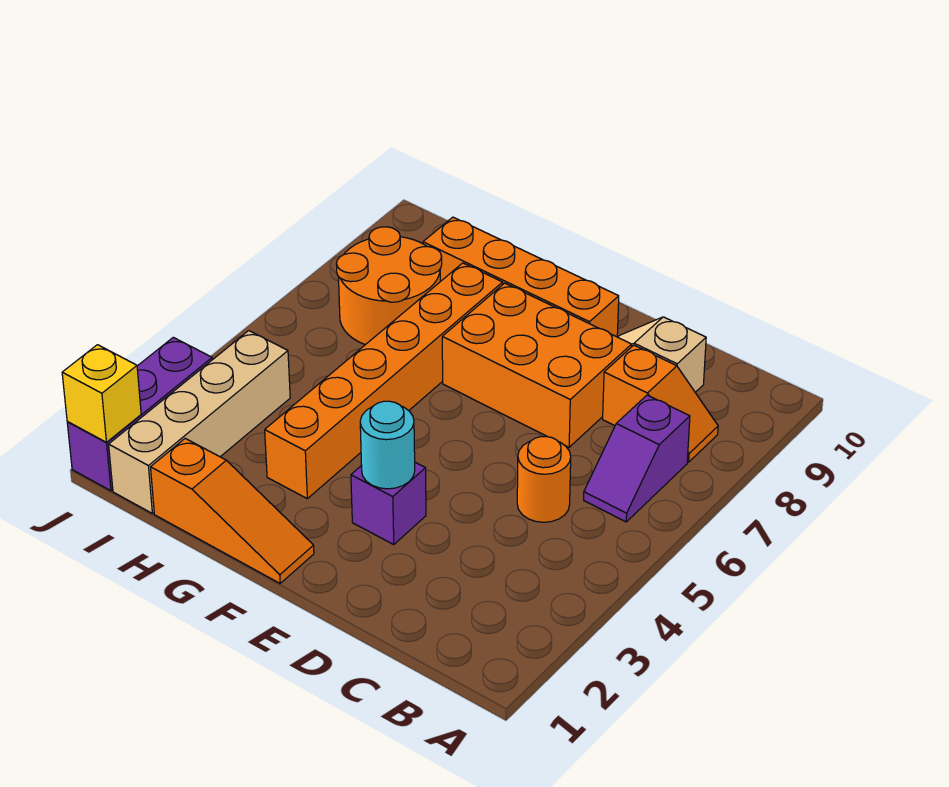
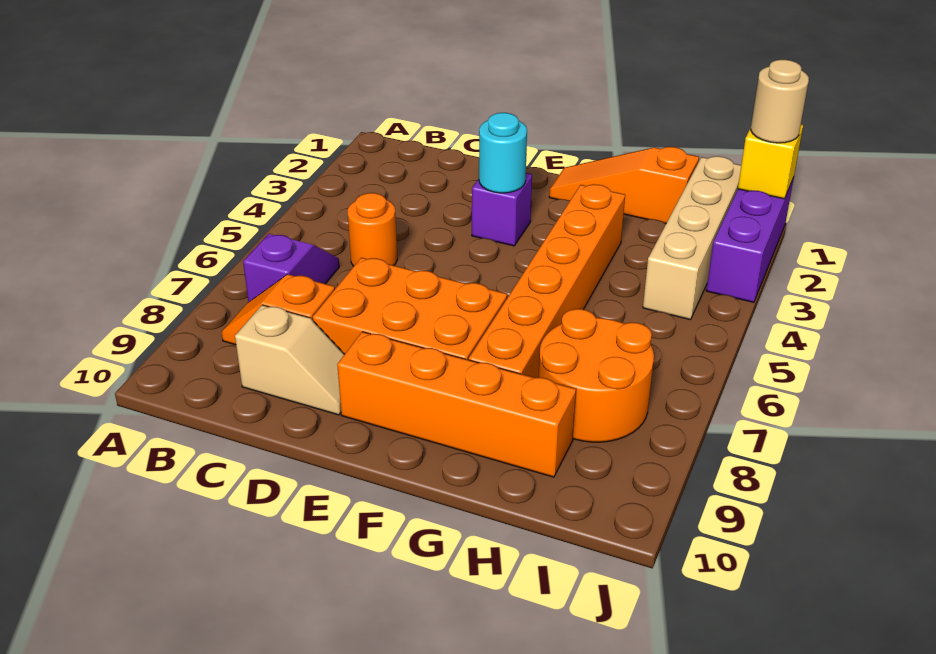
none -> tan 1x1 round brick [751,60,809,143]

